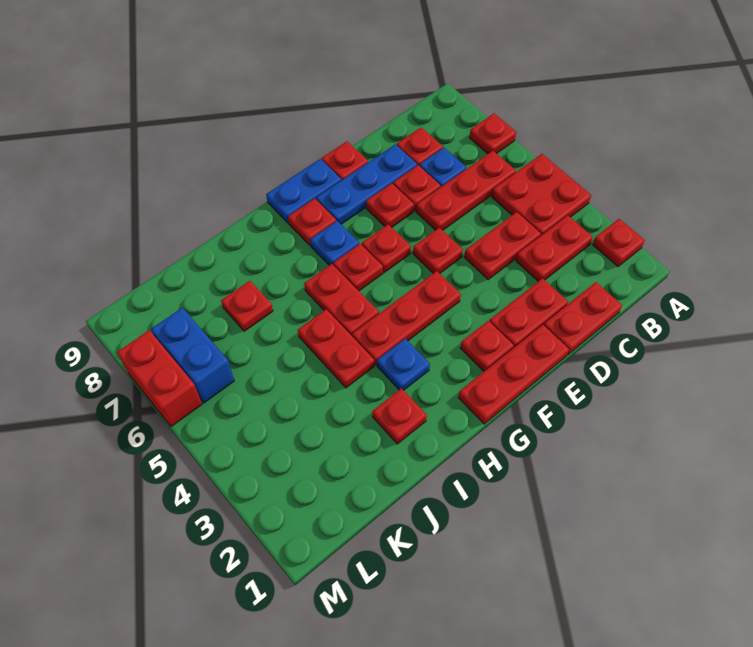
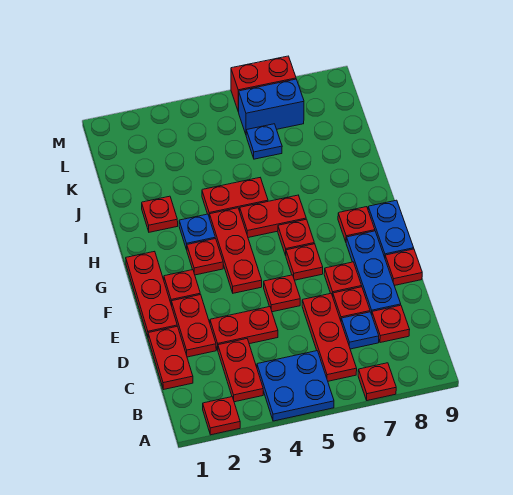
red 2x2 plate [492,154,591,235] -> blue 2x2 plate [257,351,334,421]
red 1x2 plate [464,212,541,280] -> red 1x2 plate turned to [210,307,278,350]
blue 1x1 plate [310,221,359,265] -> blue 1x1 plate moved to [246,124,282,159]
red 1x1 plate [221,281,273,331] -> red 1x1 plate moved to [187,239,223,275]

